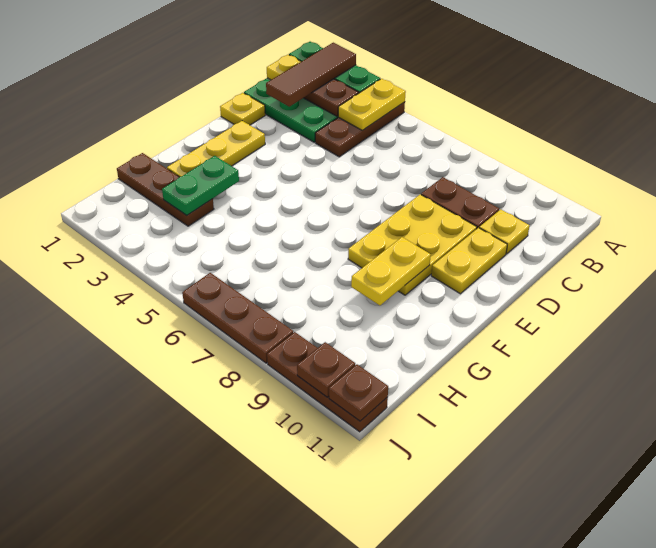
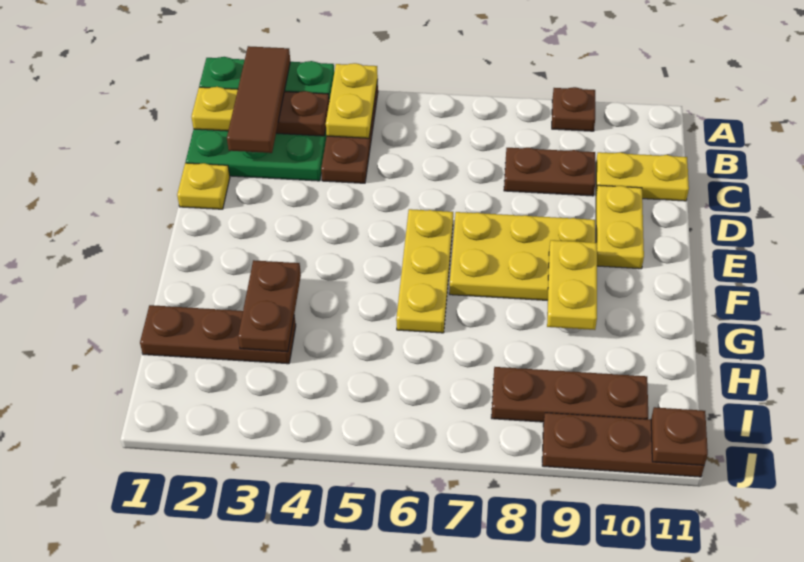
yellow 1x1 plate [479,209,530,254] -> yellow 1x2 plate [596,152,689,201]
yellow 2x3 plate [348,194,477,295] -> yellow 2x3 plate turned to [449,212,595,300]
yellow 1x3 plate [167,121,265,177] -> yellow 1x3 plate moved to [396,209,453,333]
green 1x2 plate [162,156,239,215] -> brown 1x2 plate [238,260,301,352]
brown 1x3 plate [182,273,293,363] -> brown 1x3 plate moved to [491,367,648,422]
brown 1x1 plate [297,342,355,397] -> brown 1x1 plate moved to [552,87,595,131]

